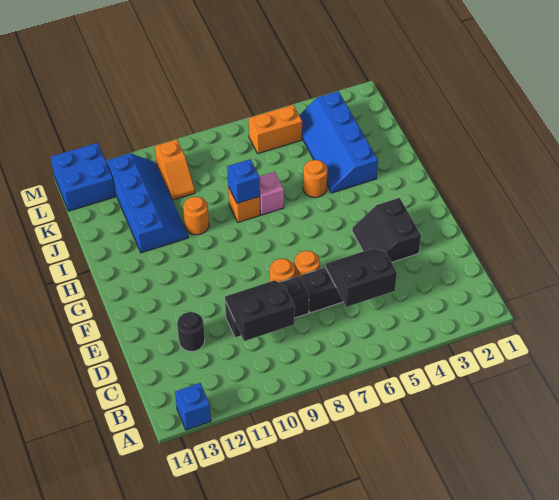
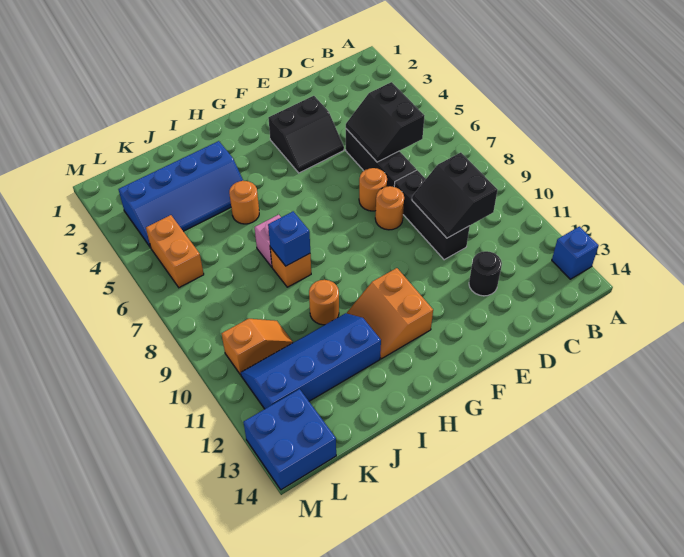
none -> orange 2x2 slope [347,268,433,359]

